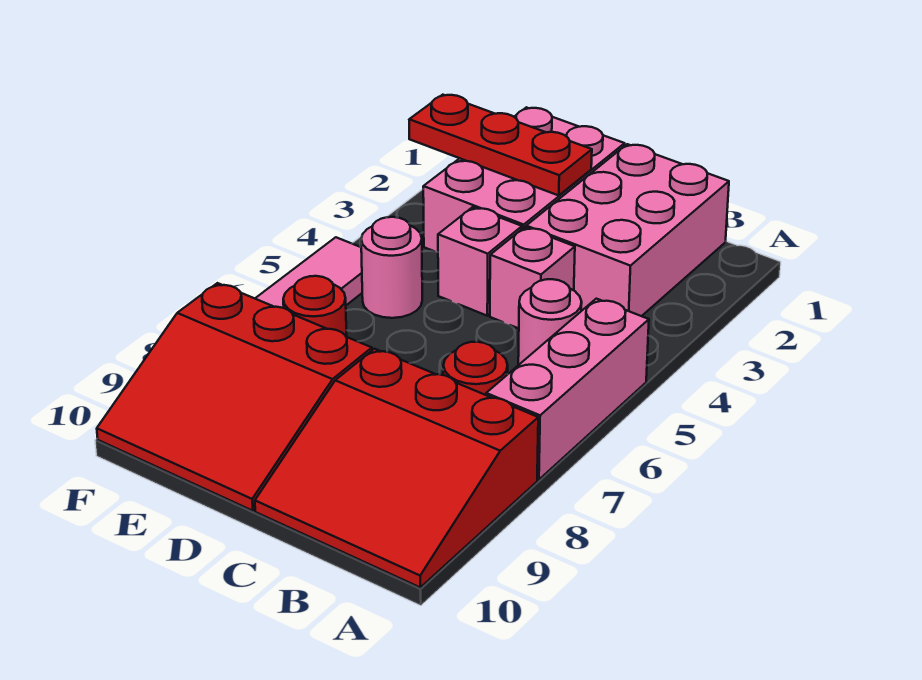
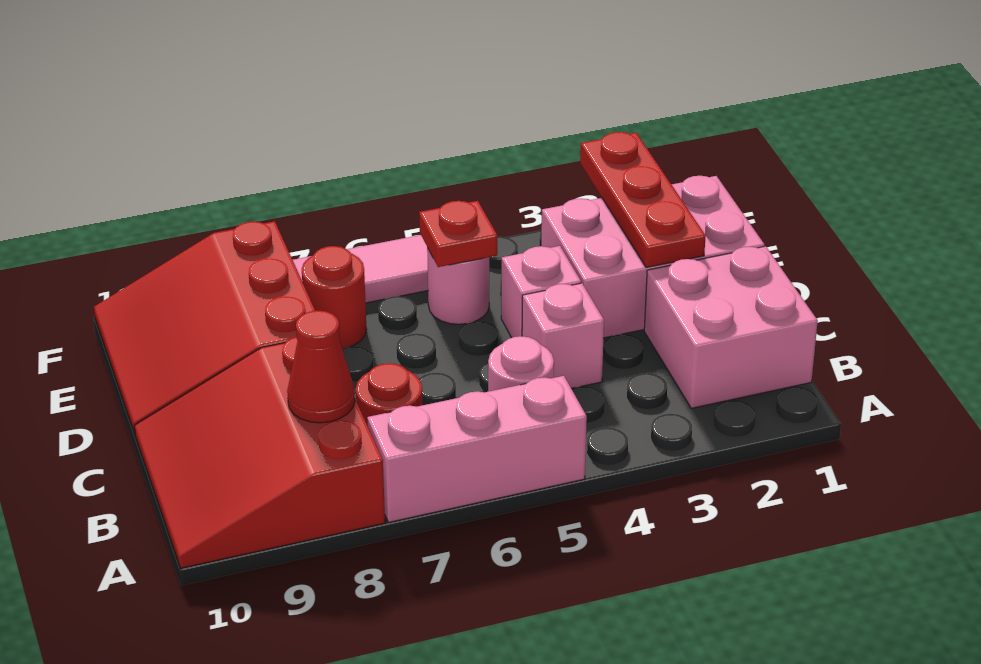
pink 2x3 brick [526,144,729,316] -> pink 2x2 brick [644,246,818,408]
none -> red 1x1 cone [287,311,355,423]
none -> red 1x1 plate [419,201,497,267]

